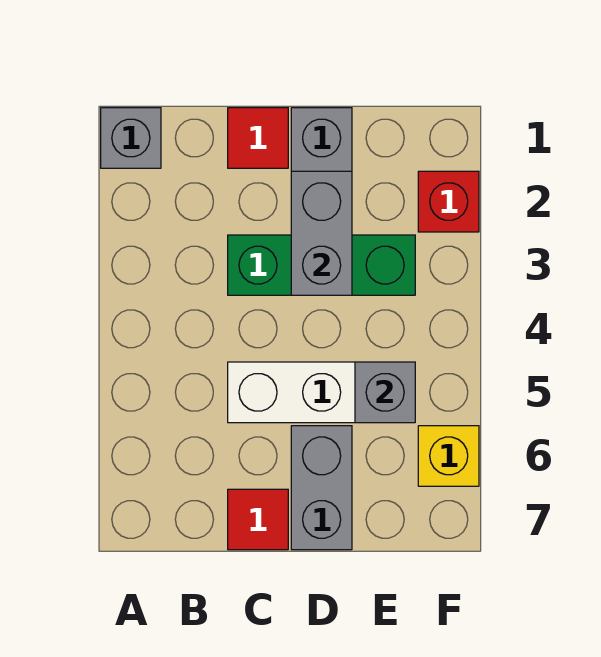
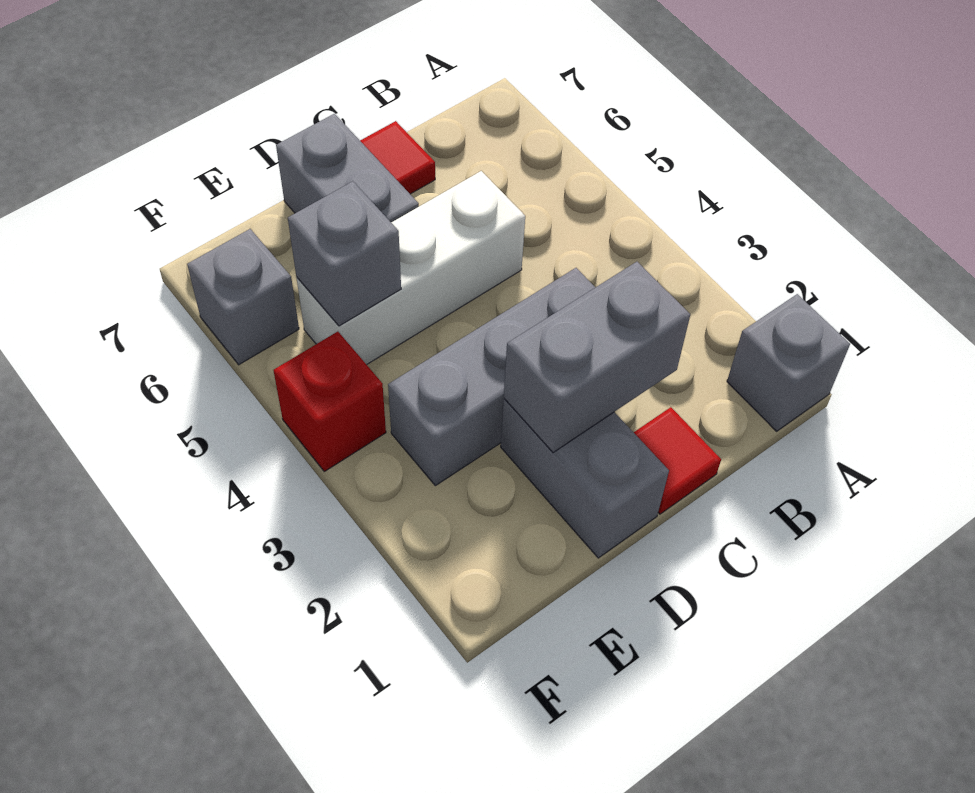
green 1x3 brick [228,235,415,295] -> grey 1x3 brick [388,268,595,486]
grey 1x2 brick [291,171,352,295] -> grey 1x2 brick turned to [504,262,690,453]
red 1x1 brick [418,171,479,232] -> red 1x1 brick moved to [273,332,386,471]
yellow 1x1 brick [418,426,479,486] -> grey 1x1 brick [187,229,299,365]

